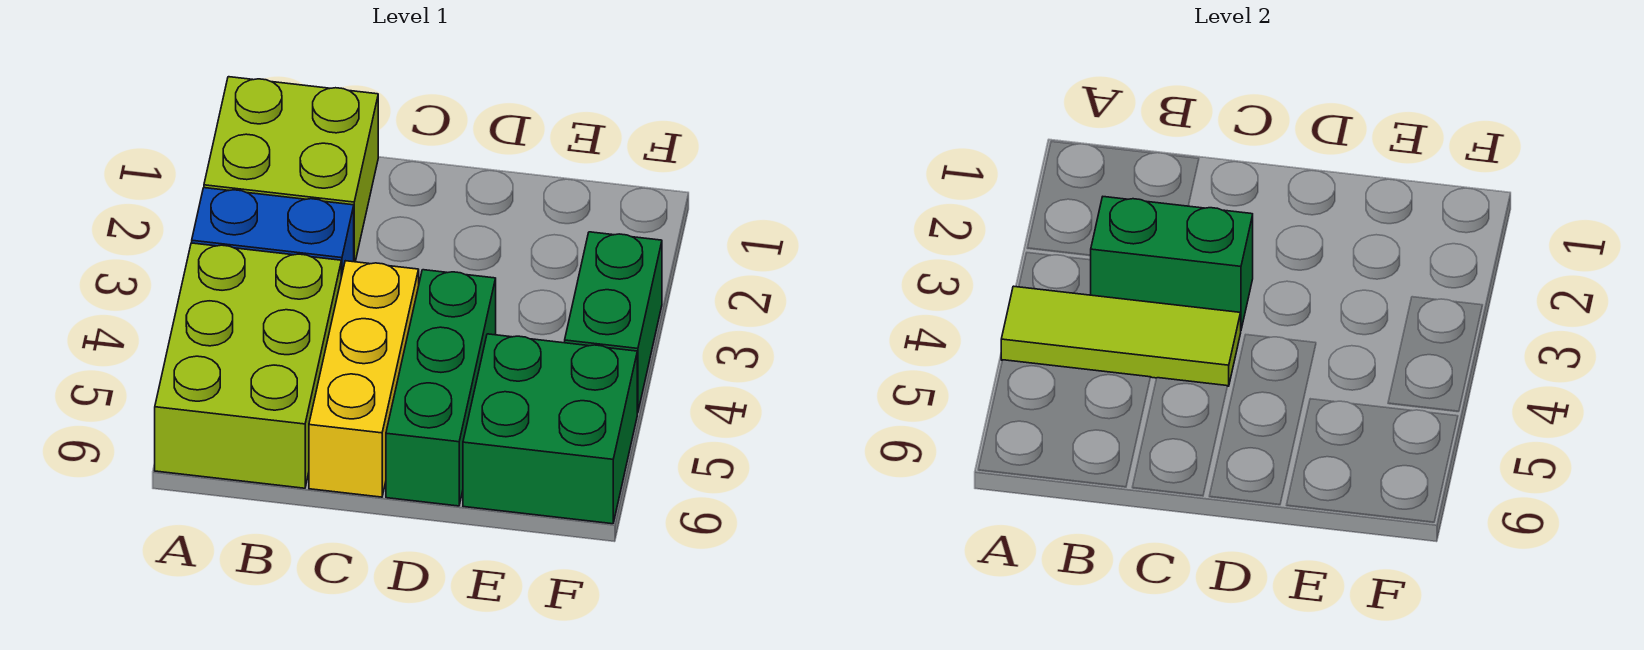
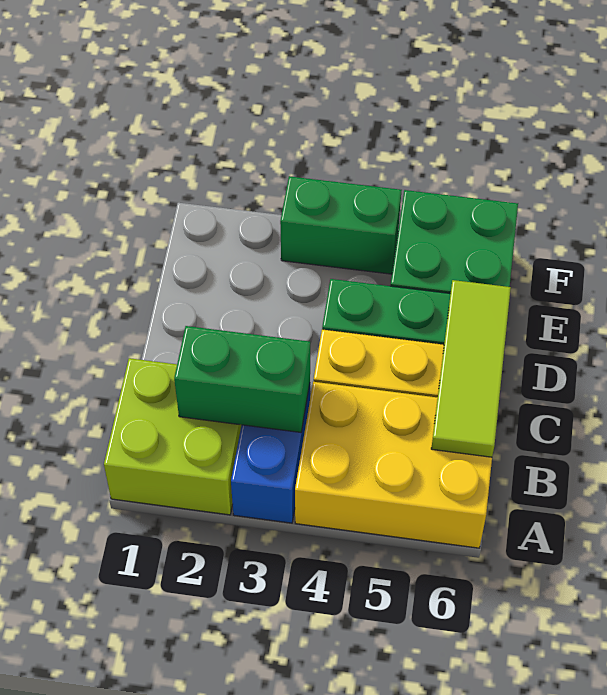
lime 2x3 brick [155,243,341,488] -> yellow 2x3 brick [295,382,492,548]
lime 1x3 tile [1001,286,1241,386] -> lime 1x3 tile moved to [431,280,511,457]
green 1x2 brick [1091,197,1253,329] -> green 1x2 brick turned to [174,326,310,432]

